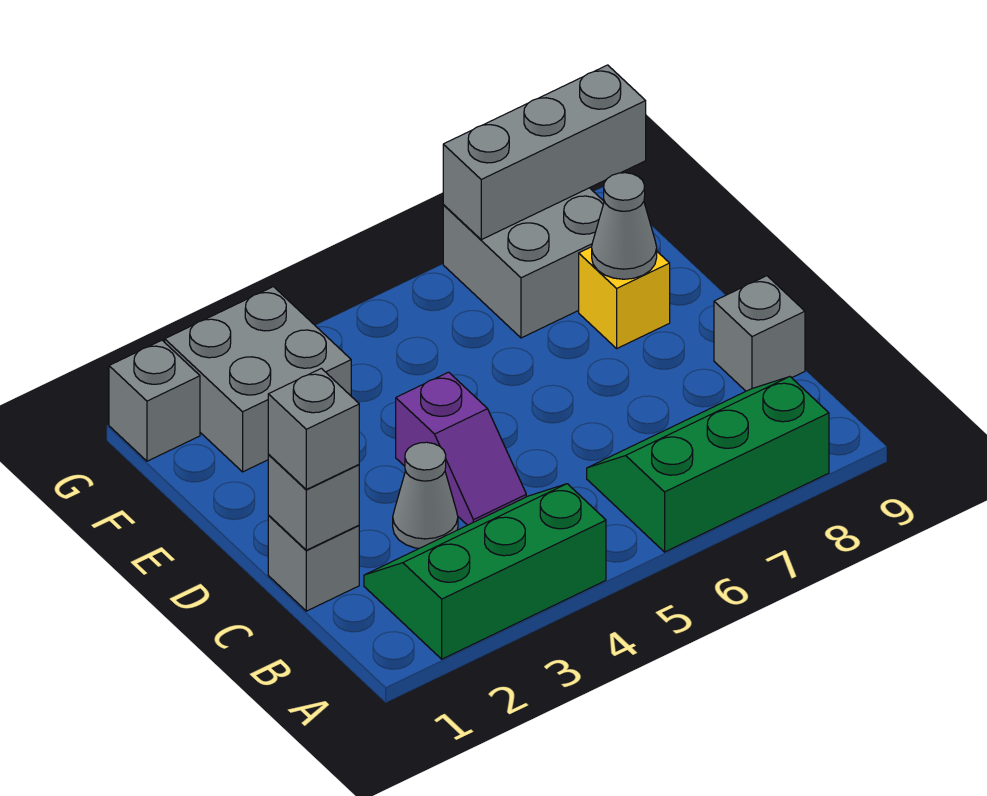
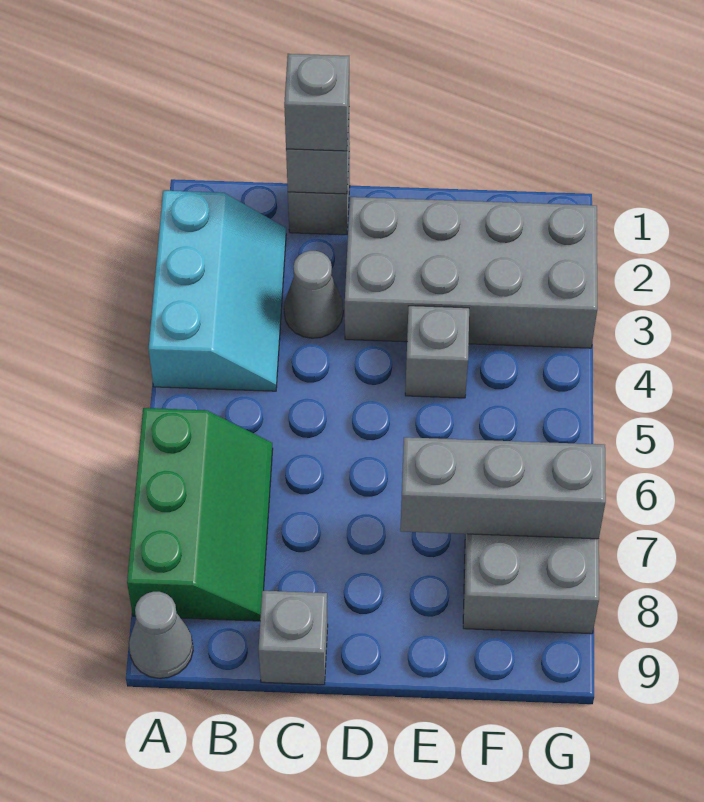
green 2x3 slope [364,484,606,659] -> cyan 2x3 slope [149,191,286,391]
purple 1x2 slope [396,372,526,525] -> none
yellow 1x1 brick [579,247,670,348] -> none
grey 1x1 cone [592,173,657,279] -> grey 1x1 cone moved to [129,592,193,678]
grey 2x2 brick [165,287,351,472] -> grey 2x4 brick [345,197,597,348]
grey 1x1 brick [109,340,200,461] -> grey 1x1 brick moved to [405,306,469,398]
grey 1x3 brick [443,65,646,240] -> grey 1x3 brick turned to [400,437,606,539]

